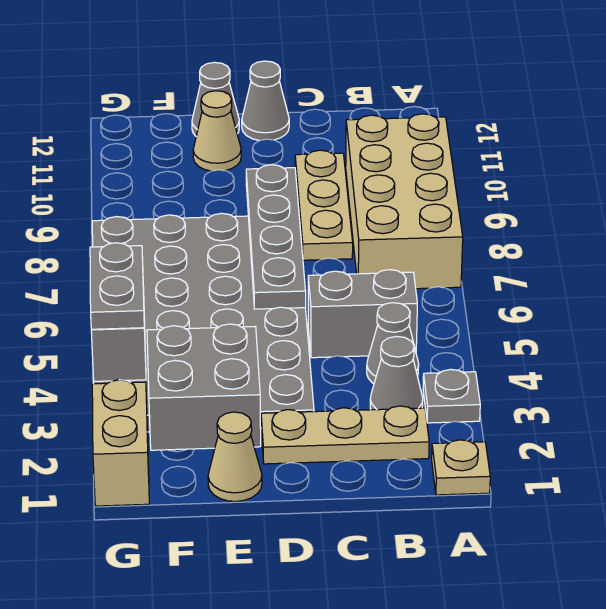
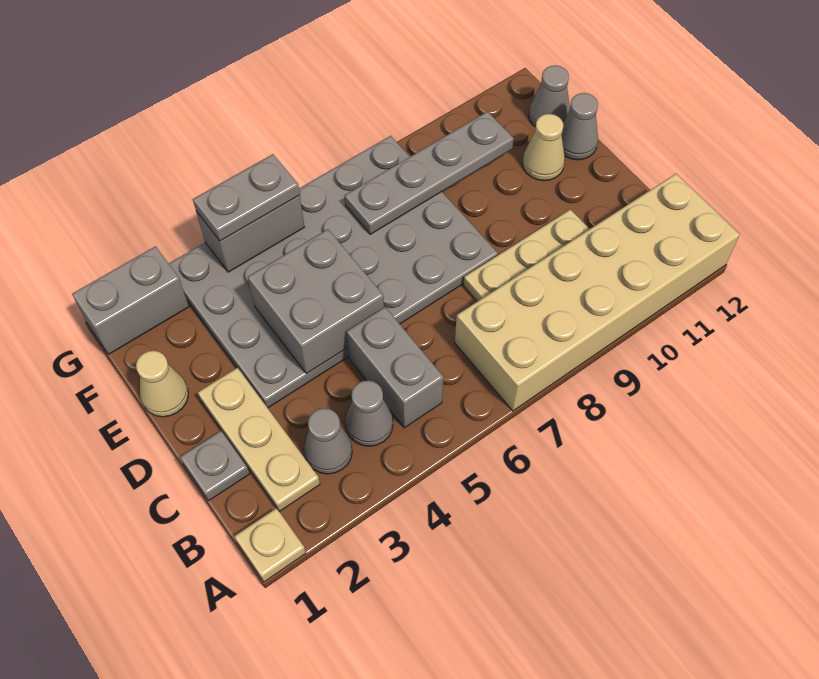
grey 1x1 plate [423,369,480,423] -> grey 1x1 plate moved to [180,430,250,501]
tan 2x4 brick [346,114,463,289] -> tan 2x6 brick [455,174,740,411]
grey 1x4 plate [246,165,306,309] -> grey 1x4 plate moved to [345,112,514,234]
grey 1x1 cone [242,61,289,141] -> grey 1x1 cone moved to [529,65,570,127]
grey 2x2 brick [147,324,261,450] -> grey 2x2 brick moved to [248,229,384,374]
tan 1x2 brick [92,380,149,506] -> grey 1x2 brick [72,246,189,354]

